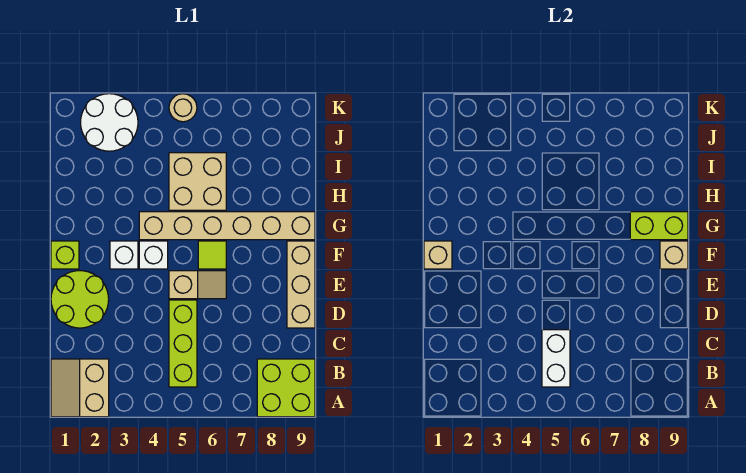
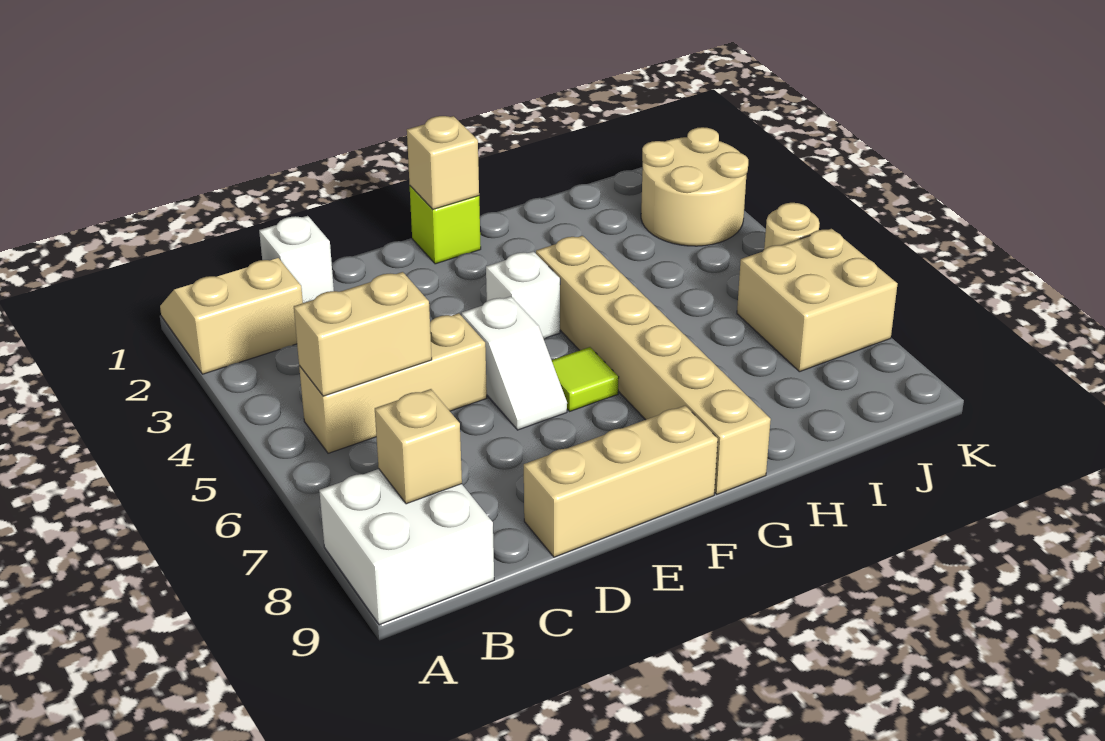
lime 2x2 brick [257,359,315,417] -> white 2x2 brick [319,469,494,625]
lime 1x3 brick [169,300,197,387] -> tan 1x3 brick [299,313,487,453]
white 1x2 brick [542,330,570,387] -> tan 1x2 brick [294,272,432,396]
lime 2x2 round brick [51,271,109,328] -> none
tan 1x2 slope [169,271,226,299] -> white 1x2 slope [462,296,567,430]
white 1x1 brick [110,241,138,269] -> white 1x1 brick moved to [259,216,334,303]
tan 1x1 brick [660,241,688,269] -> tan 1x1 brick moved to [375,389,462,504]
lime 1x2 brick [630,212,688,240] -> none
tan 2x2 brick [169,153,226,210] -> tan 2x2 brick moved to [737,229,897,372]
white 2x2 round brick [81,94,138,151] -> tan 2x2 round brick [641,127,748,246]

